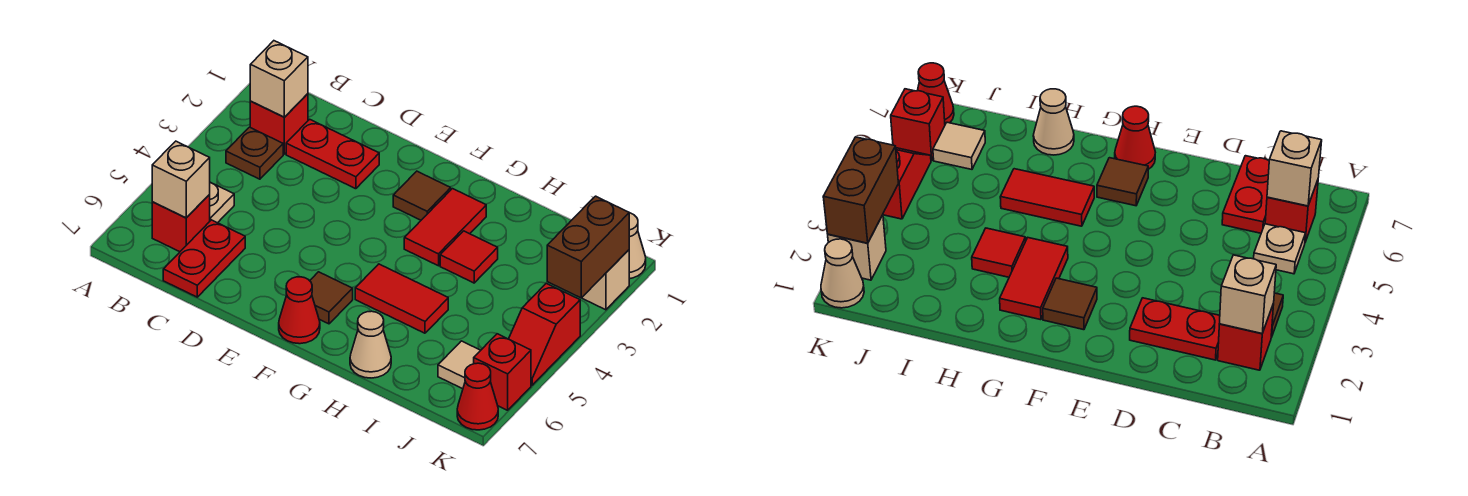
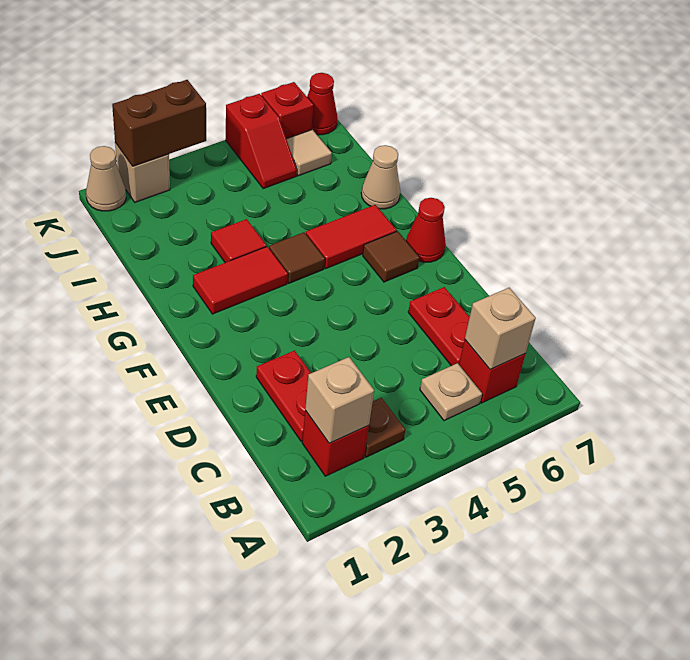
red 1x2 plate [163,220,245,297] -> red 1x2 plate turned to [408,287,470,366]
brown 1x1 tile [393,171,451,220] -> brown 1x1 tile moved to [269,232,325,283]
red 1x2 tile [355,264,448,333] -> red 1x2 tile turned to [306,205,396,268]
red 1x2 slope [509,283,580,385] -> red 1x2 slope turned to [226,94,297,189]

